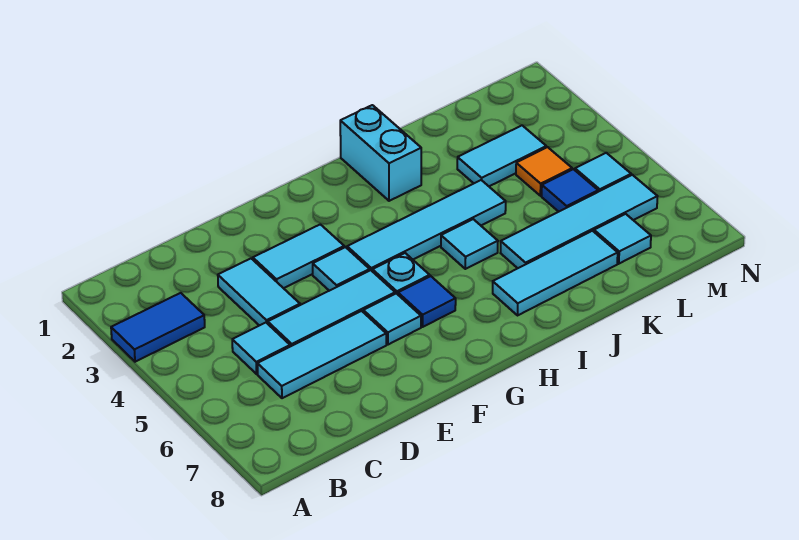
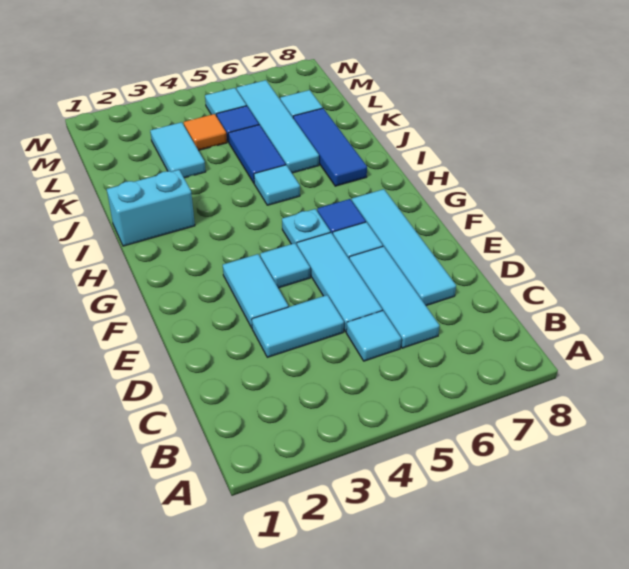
blue 1x2 tile [111,293,205,362] -> blue 1x2 tile moved to [228,125,286,183]
cyan 1x4 tile [347,180,506,271] -> cyan 1x4 tile moved to [352,189,456,306]
cyan 1x3 tile [493,231,618,315] -> blue 1x3 tile [293,108,367,186]

